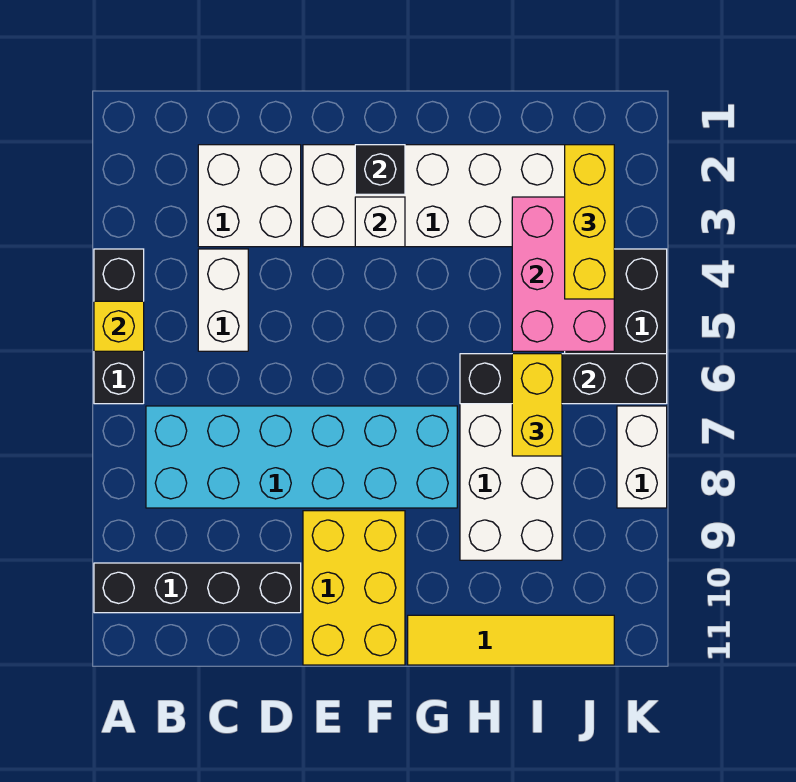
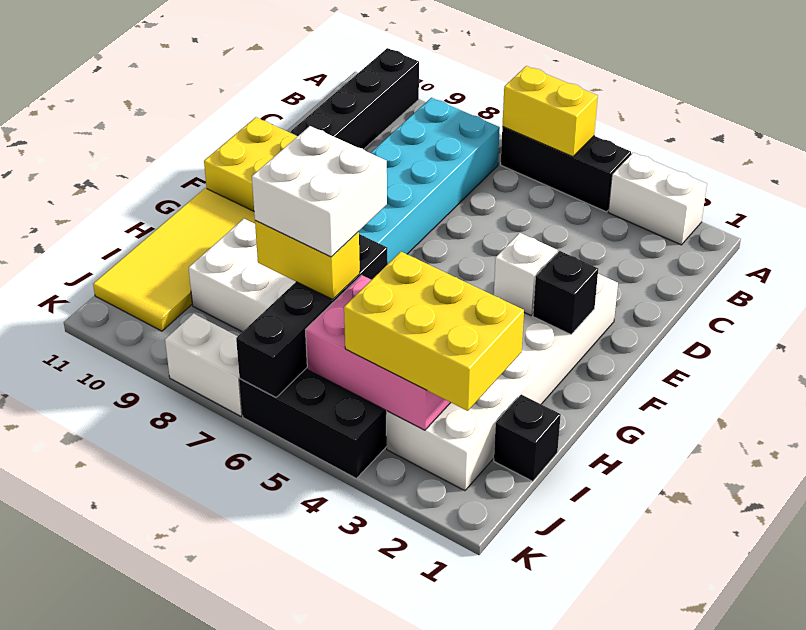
yellow 1x1 brick [94,301,144,351] -> yellow 1x2 brick [502,66,598,157]
white 2x2 brick [198,145,301,247] -> white 2x2 brick moved to [252,126,387,257]
white 1x2 brick [198,249,248,351] -> white 1x2 brick moved to [608,152,707,245]
yellow 1x4 tile [408,615,614,665] -> yellow 2x4 tile [93,188,255,331]
none -> black 1x1 brick [494,395,561,481]
yellow 1x3 brick [565,145,614,299] -> yellow 2x3 brick [344,252,524,411]

